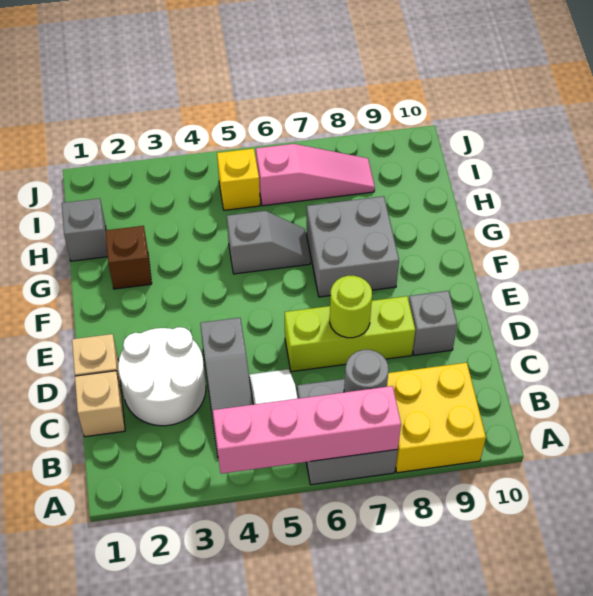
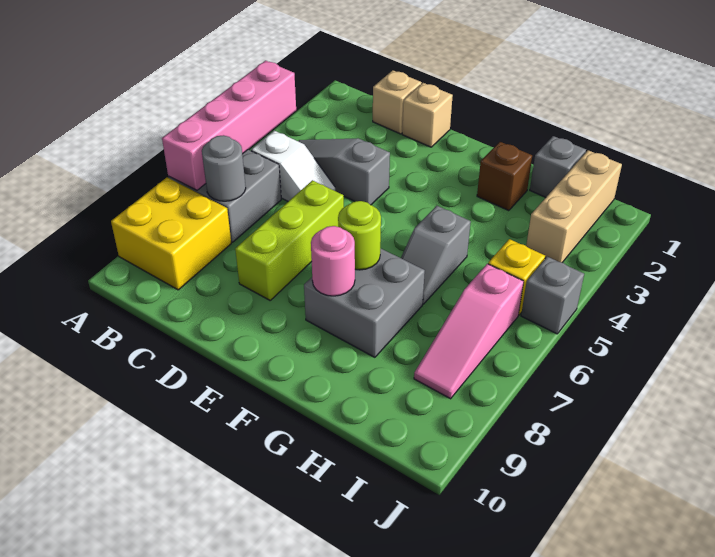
white 2x2 round brick [118,327,206,426] -> none
lime 1x1 round brick [330,276,372,338] -> lime 1x1 round brick moved to [338,201,381,270]
grey 1x1 brick [409,291,457,355] -> grey 1x1 brick moved to [521,257,584,334]
none -> pink 1x1 round brick [311,226,355,296]
none -> tan 1x3 brick [526,150,622,262]

